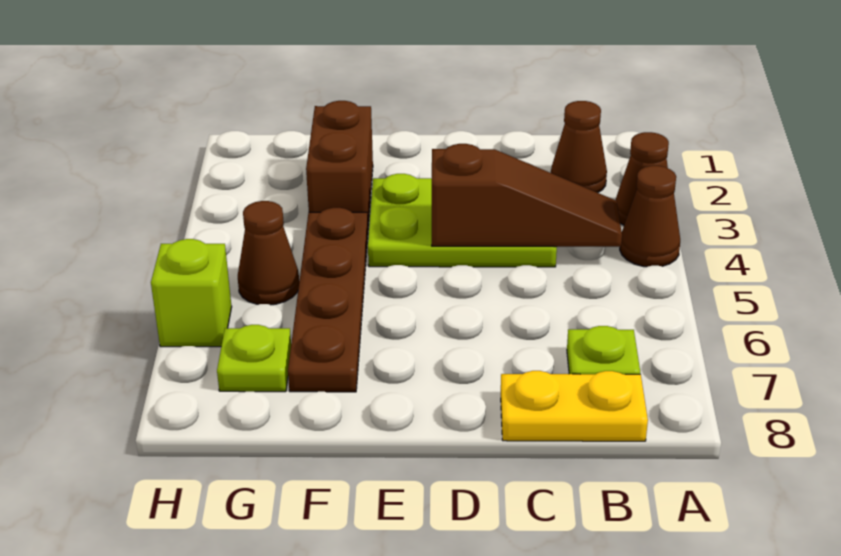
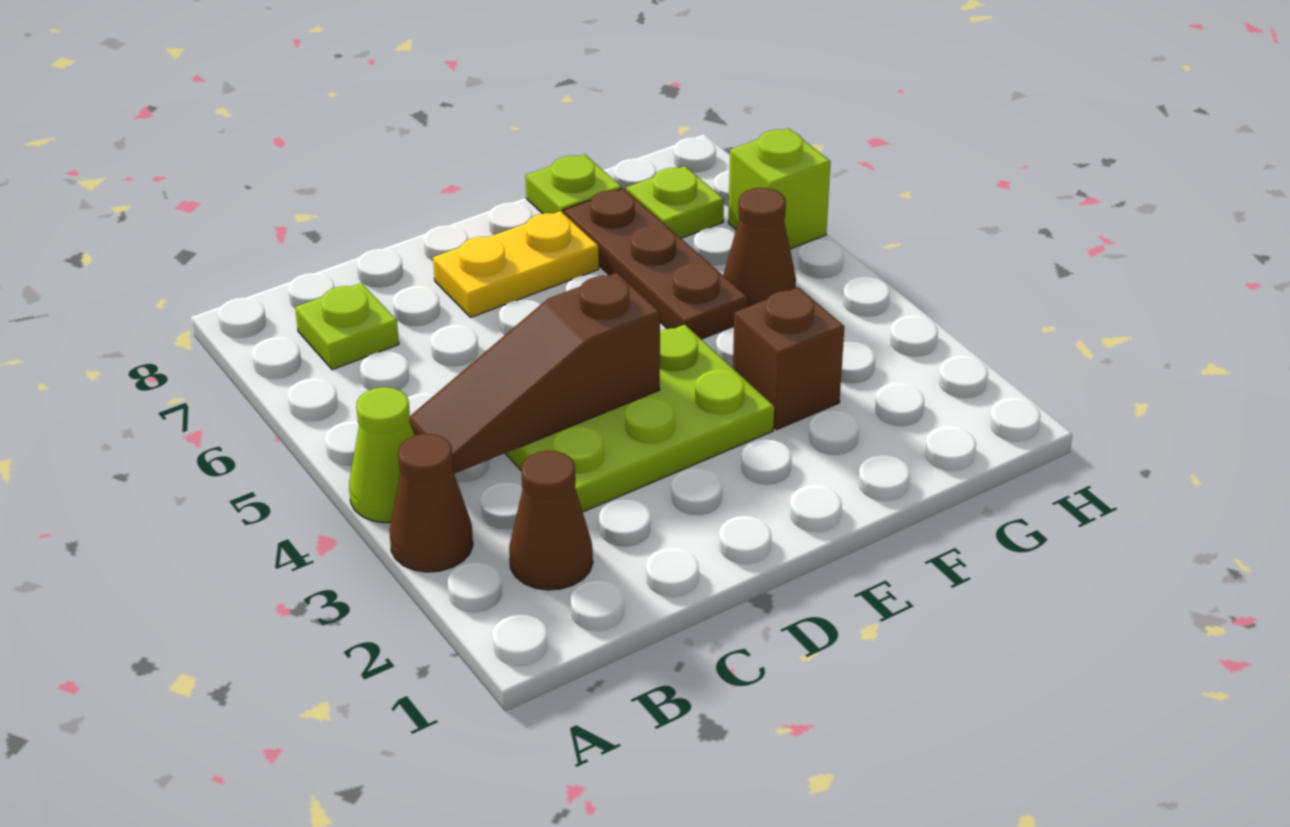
brown 1x1 cone [620,166,680,267] -> lime 1x1 cone [349,387,415,523]
yellow 1x2 plate [501,371,648,441] -> yellow 1x2 plate moved to [433,211,599,317]
brown 1x2 brick [306,101,373,226] -> brown 1x1 brick [733,287,844,429]
brown 1x4 plate [288,208,368,392] -> brown 1x3 plate [564,188,748,339]
none -> lime 1x1 plate [526,154,622,214]

